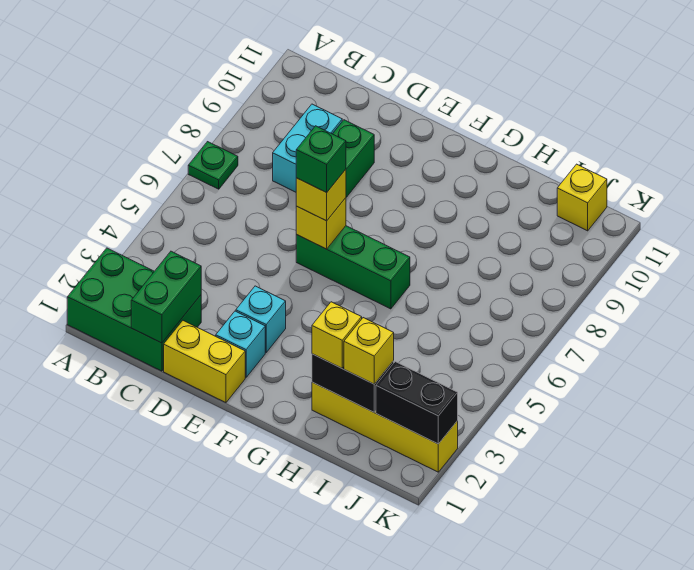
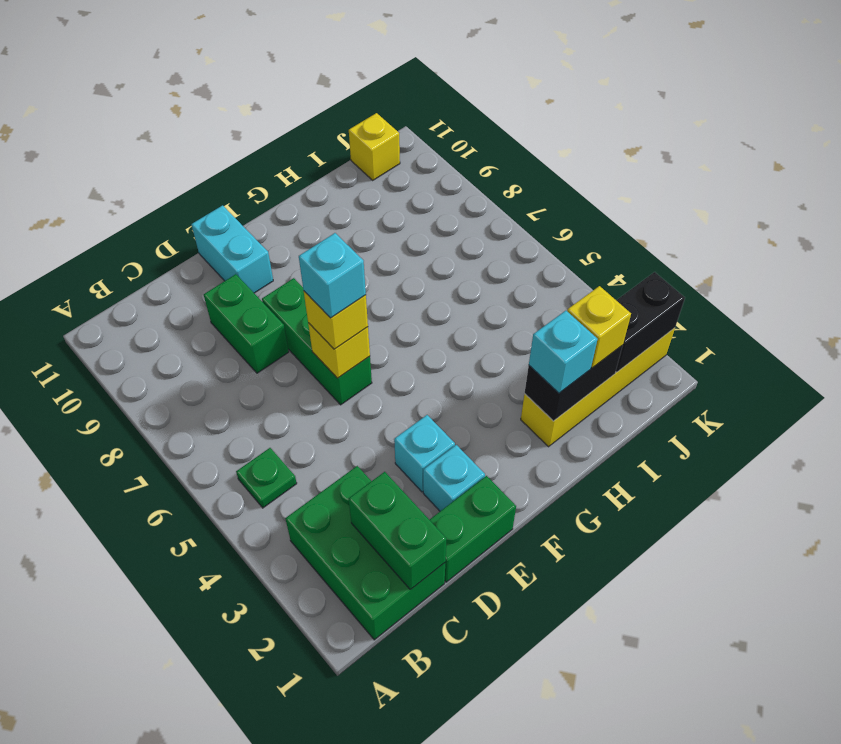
green 2x3 brick [67,248,201,371] -> green 2x3 brick turned to [285,466,445,640]
green 1x1 plate [188,142,238,189] -> green 1x1 plate moved to [236,448,297,508]
cyan 1x2 brick [273,104,342,192] -> cyan 1x2 brick moved to [191,205,273,293]
yellow 1x2 brick [164,321,245,403] -> green 1x2 brick [430,476,516,582]
green 1x3 brick [296,226,410,309] -> green 1x3 brick turned to [262,278,372,405]
green 1x1 brick [296,126,346,193] -> cyan 1x1 brick [299,233,366,318]
yellow 1x1 brick [312,302,362,368] -> cyan 1x1 brick [529,311,598,393]

